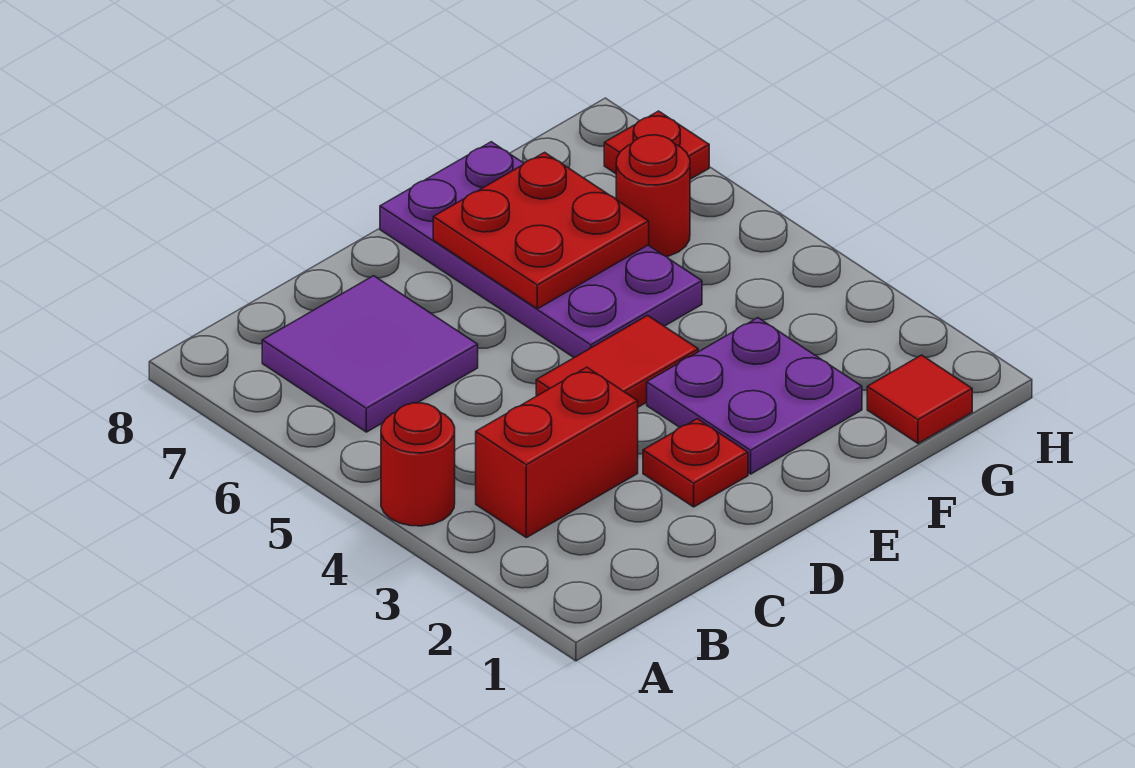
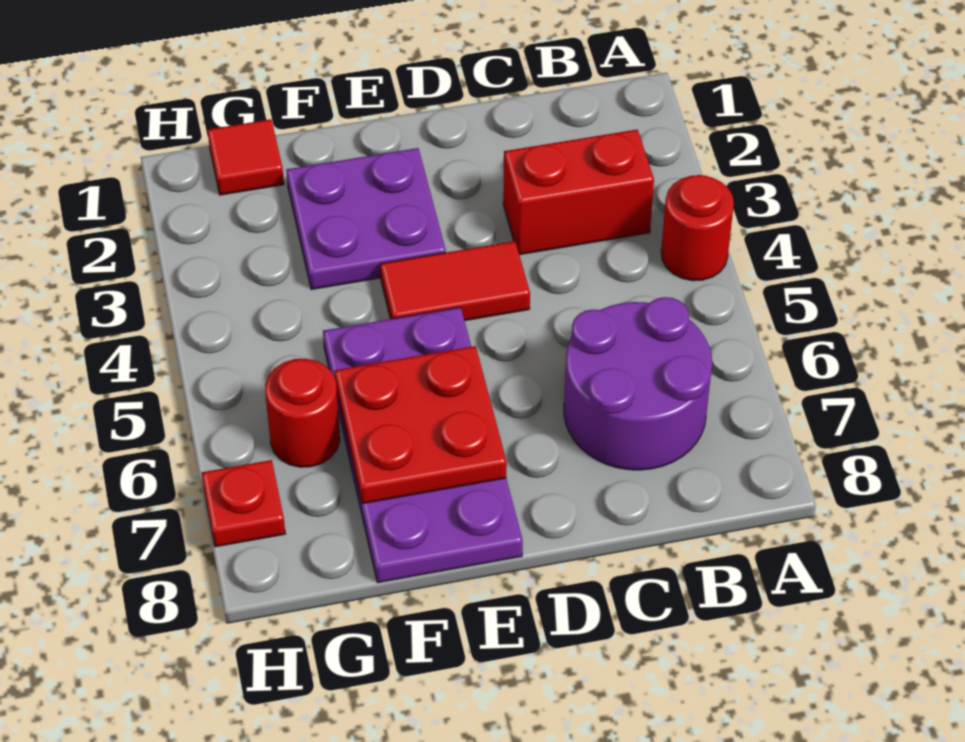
purple 2x2 tile [262,276,478,432] -> purple 2x2 round brick [564,297,712,470]
red 1x1 plate [643,419,748,507] -> none

